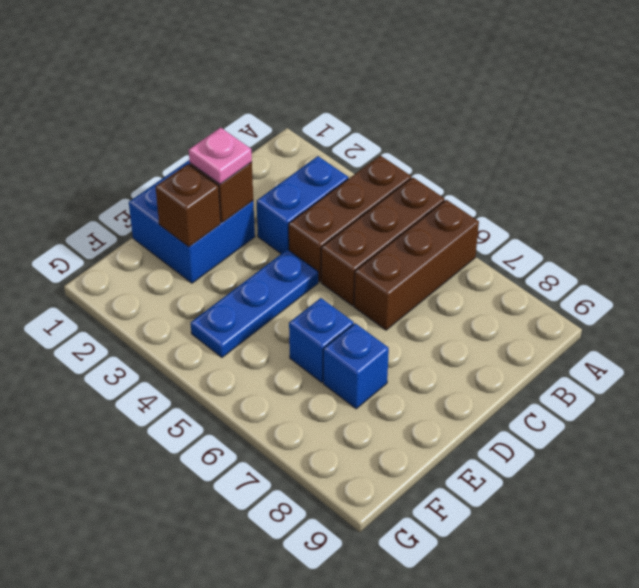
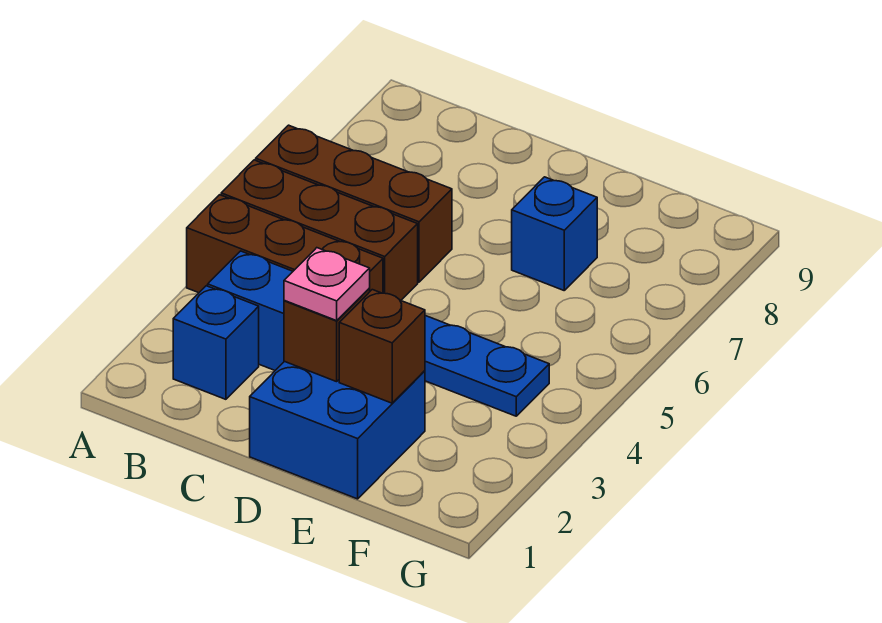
blue 1x1 brick [289,298,354,382] -> blue 1x1 brick moved to [173,286,259,399]

